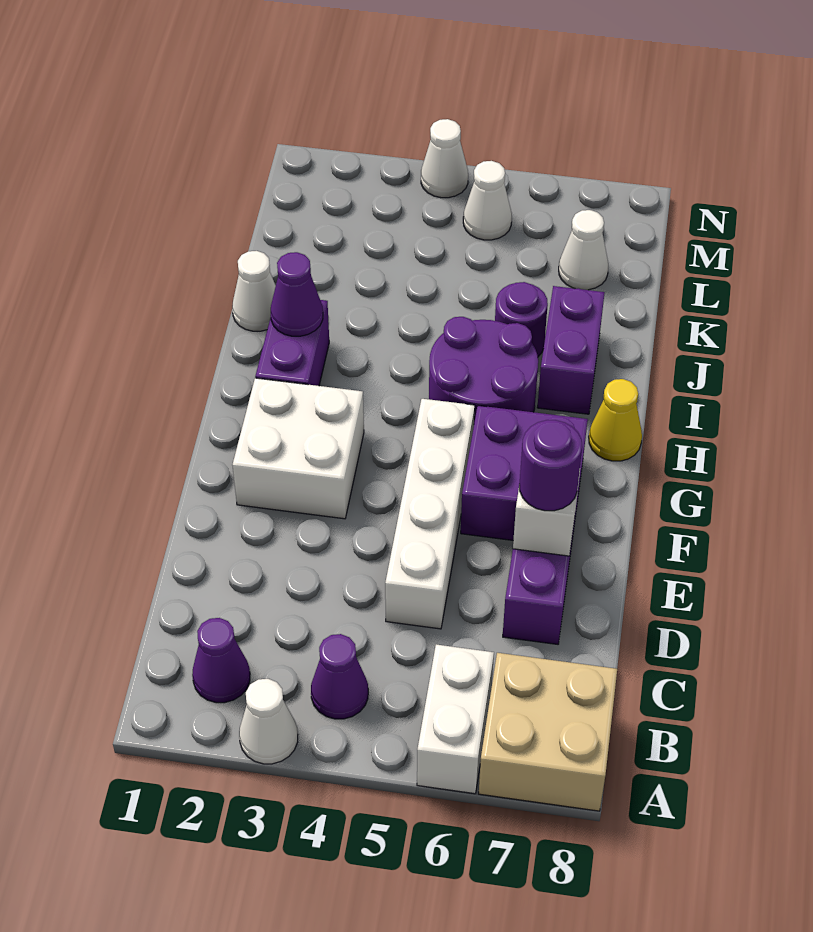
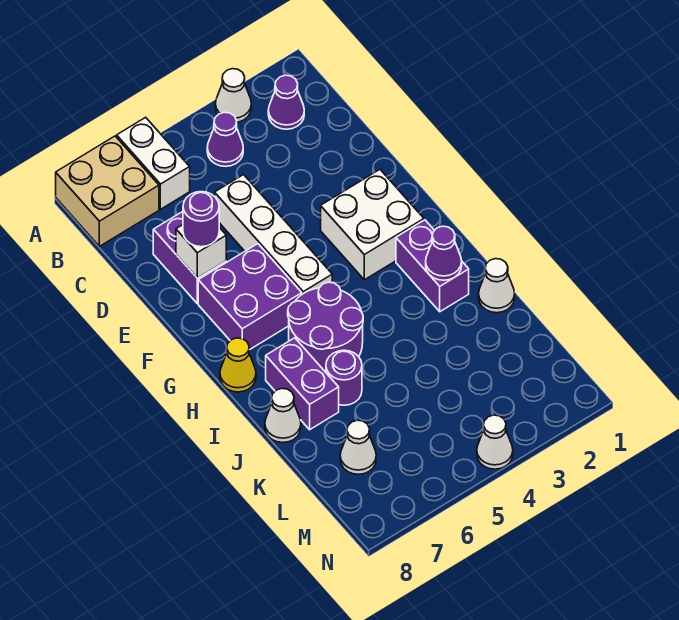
white 1x1 cone [463,161,512,240] -> white 1x1 cone moved to [265,388,301,442]

